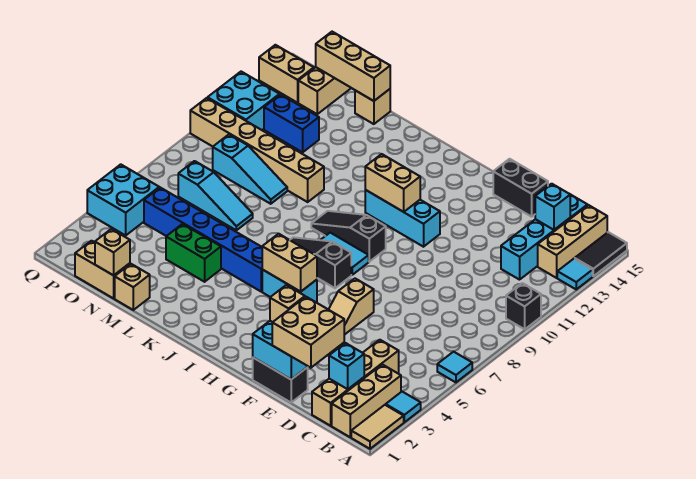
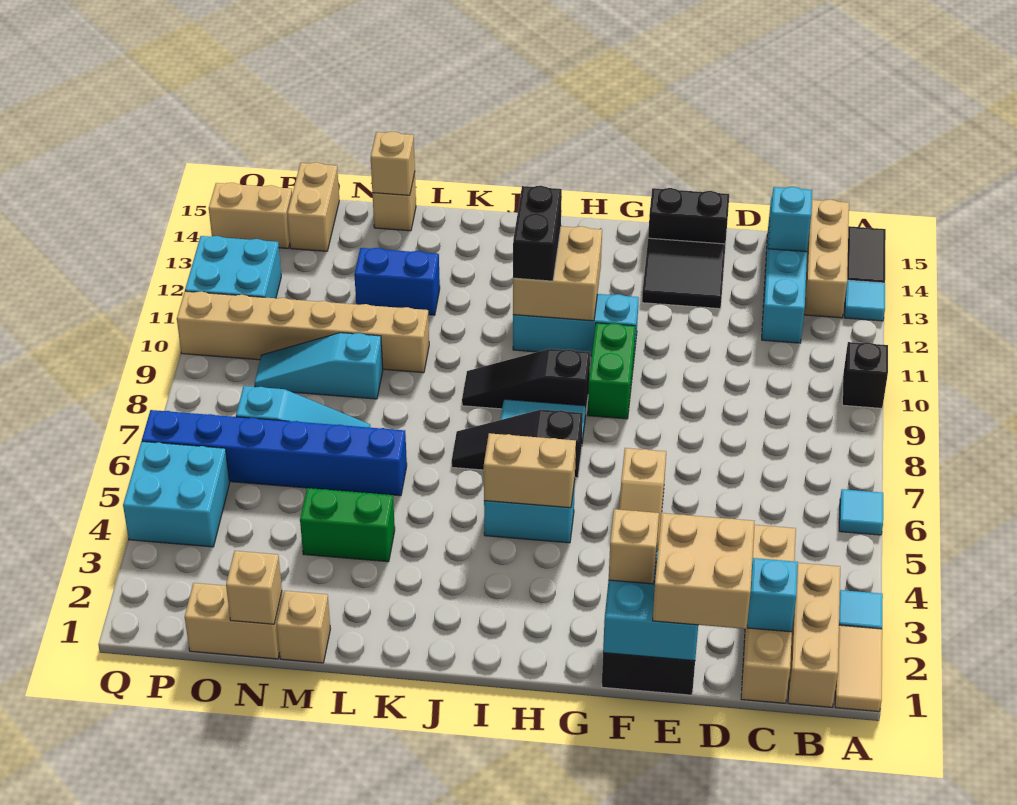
none -> black 2x2 tile [642,238,726,309]
none -> green 1x2 brick [588,323,636,419]
tan 1x2 brick [365,154,420,212] -> tan 2x2 brick [513,226,602,321]
none -> black 1x2 brick [513,186,562,281]
blue 1x6 brick [144,188,262,291] -> blue 1x6 brick moved to [142,410,407,496]
cyan 1x3 slope [213,135,287,204] -> cyan 1x3 slope turned to [255,333,383,399]
tan 1x3 brick [316,32,390,101] -> tan 1x1 brick [371,132,415,195]
blue 1x2 brick [264,95,319,152] -> blue 1x2 brick moved to [354,248,440,315]

